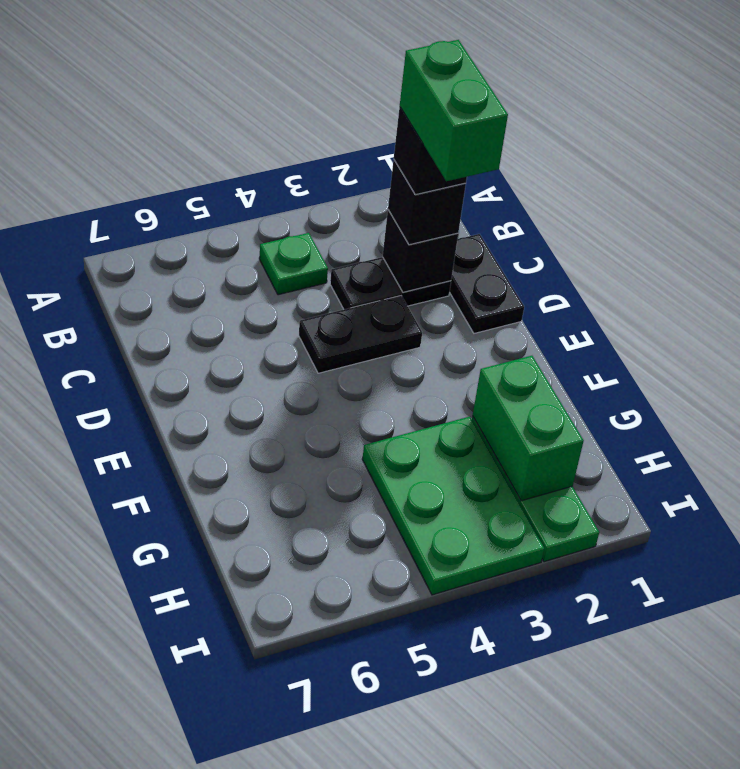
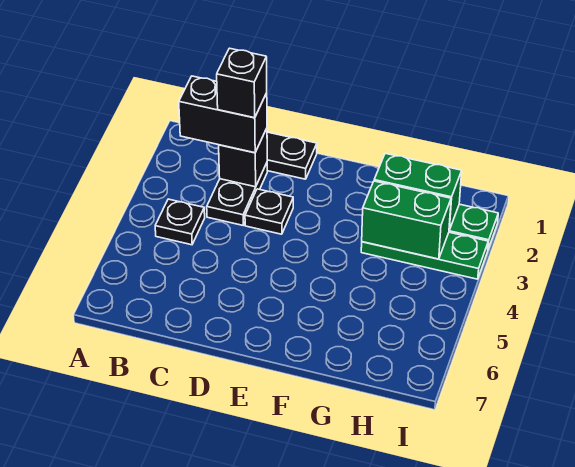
green 1x1 plate [259,233,328,295] -> black 1x1 plate [155,199,205,245]
black 1x1 brick [388,160,466,245] -> black 1x2 brick [179,76,267,153]
green 1x2 brick [400,40,508,181] -> green 1x2 brick moved to [362,181,451,259]
black 1x2 plate [299,296,422,373] -> black 1x1 plate [245,189,293,234]
green 2x3 plate [362,417,544,595] -> green 1x3 plate [361,232,488,279]

